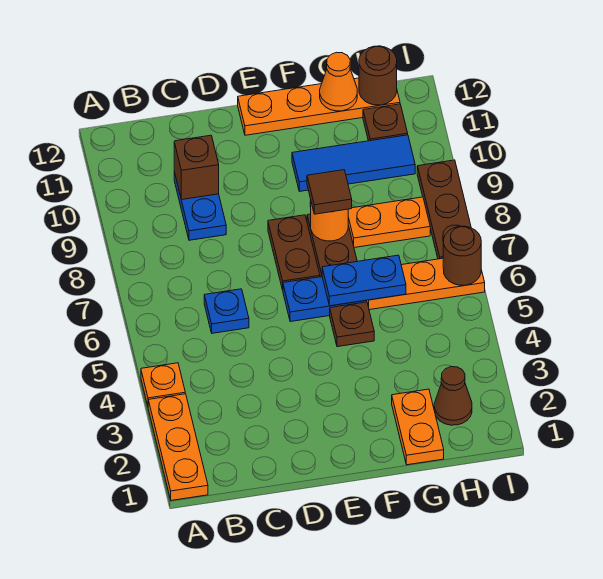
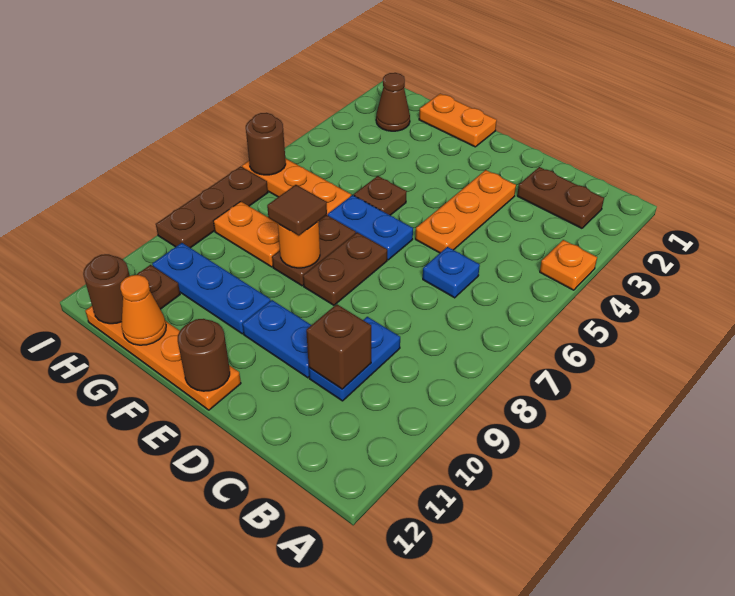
orange 1x3 plate [148,394,208,500] -> orange 1x3 plate moved to [415,170,516,253]
none -> brown 1x2 plate [517,167,604,228]
none -> brown 1x1 round brick [178,319,230,391]
blue 1x2 plate [322,255,406,306] -> blue 1x2 plate moved to [243,300,311,378]
blue 1x3 tile [292,135,415,191] -> blue 1x3 plate [152,243,271,334]
orange 1x2 plate [392,389,444,465] -> orange 1x2 plate turned to [419,94,497,147]

